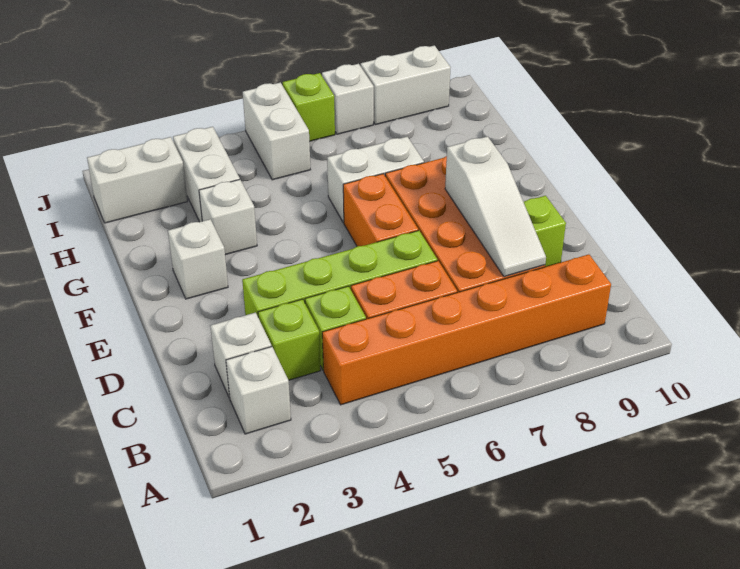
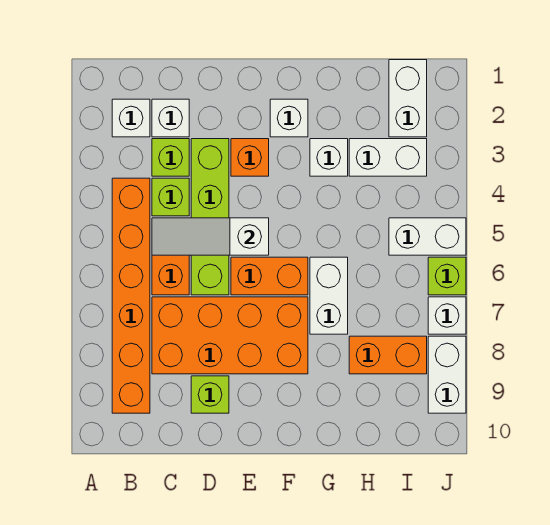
white 1x3 slope [445,136,546,277] -> white 1x3 slope moved to [152,218,269,255]
none -> orange 1x1 brick [231,139,269,176]
none -> orange 1x2 brick [349,336,427,374]

